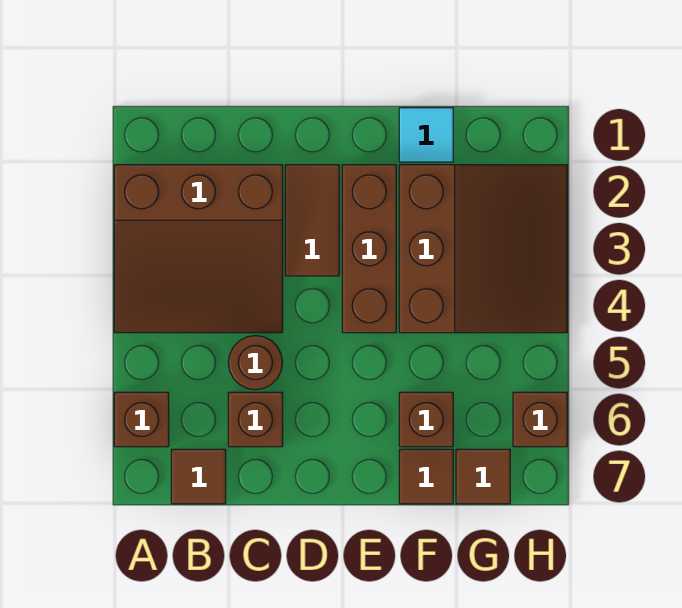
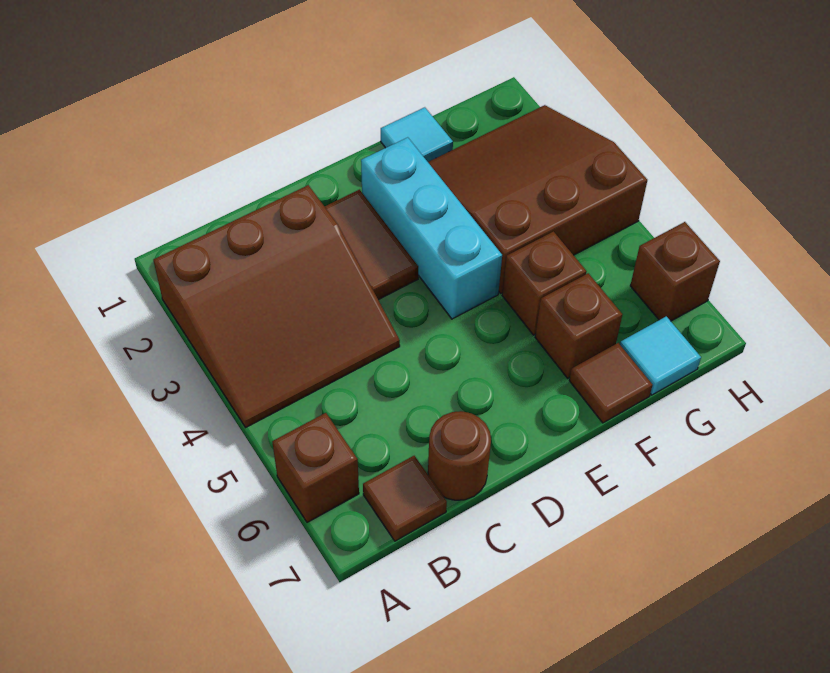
brown 1x1 round brick [228,336,283,390] -> brown 1x1 round brick moved to [428,411,491,500]
brown 1x1 brick [228,392,283,447] -> brown 1x1 brick moved to [502,231,587,335]
brown 1x3 brick [342,165,396,333] -> cyan 1x3 brick [361,137,502,319]
brown 3x3 slope [399,165,567,333] -> brown 3x3 slope turned to [428,105,647,293]
brown 1x1 tile [456,449,510,504] -> cyan 1x1 tile [620,316,701,395]

